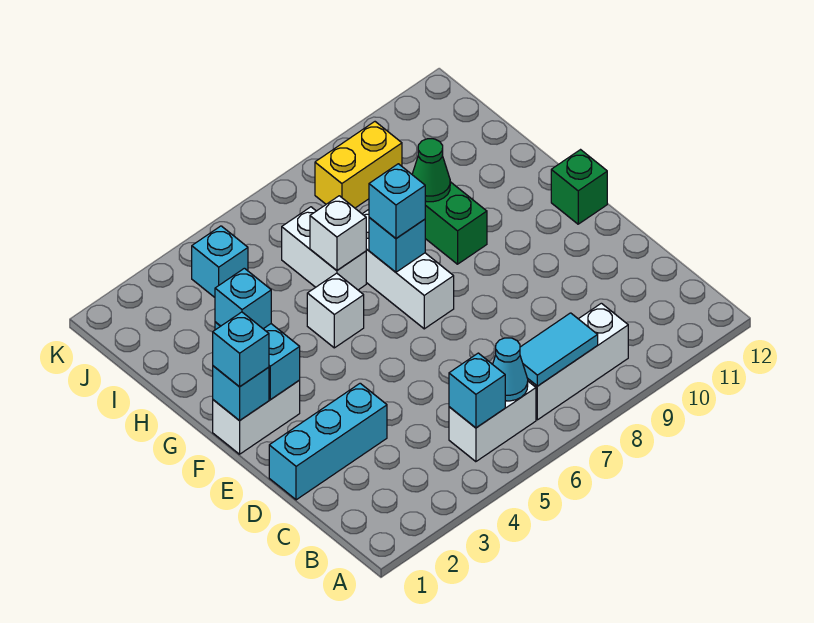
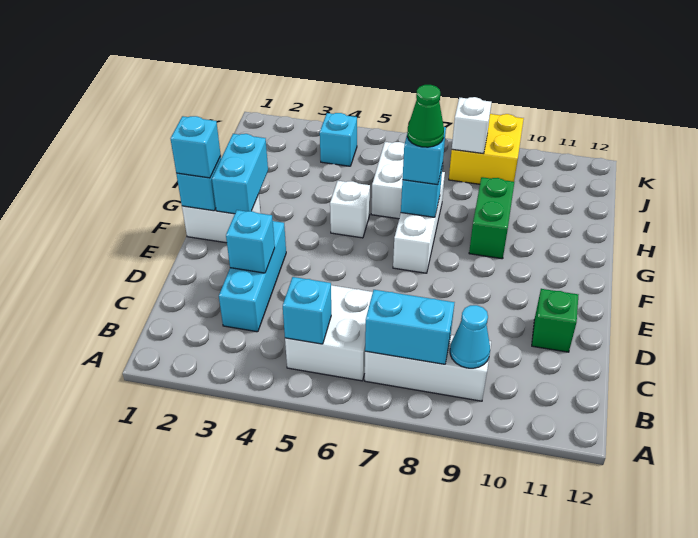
white 1x2 brick [449,382,536,462] -> white 2x2 brick [285,285,373,381]
cyan 1x1 cone [493,338,528,401] -> cyan 1x1 cone moved to [450,305,490,368]
cyan 1x2 tile [520,313,598,386] -> cyan 1x2 brick [365,290,455,364]
cyan 1x3 brick [269,383,387,500] -> cyan 1x3 brick turned to [219,221,286,332]
green 1x1 brick [551,150,607,224] -> green 1x1 brick moved to [532,289,578,352]
cyan 1x1 brick [215,268,271,329] -> cyan 1x1 brick moved to [226,210,275,273]
white 1x1 brick [310,196,366,270] -> white 1x1 brick moved to [452,97,491,154]
green 1x1 cone [412,139,450,202] -> green 1x1 cone moved to [407,85,444,147]
yellow 1x2 brick [315,122,402,208] -> yellow 2x2 brick [449,114,524,184]

